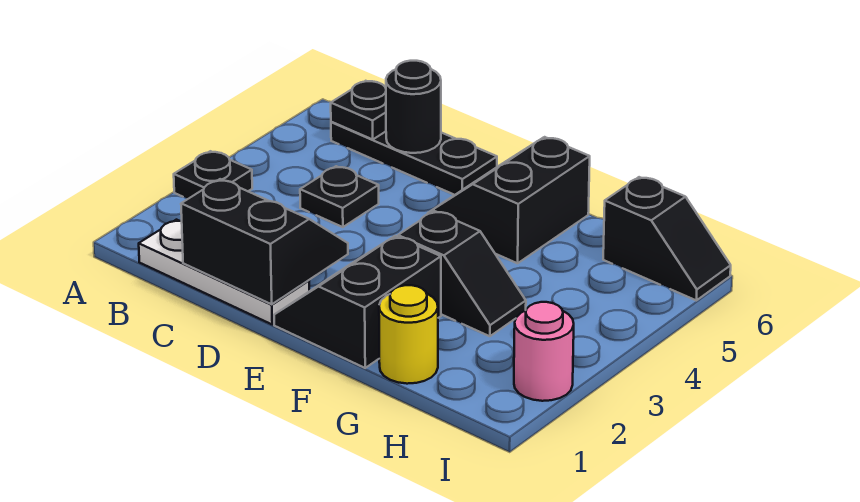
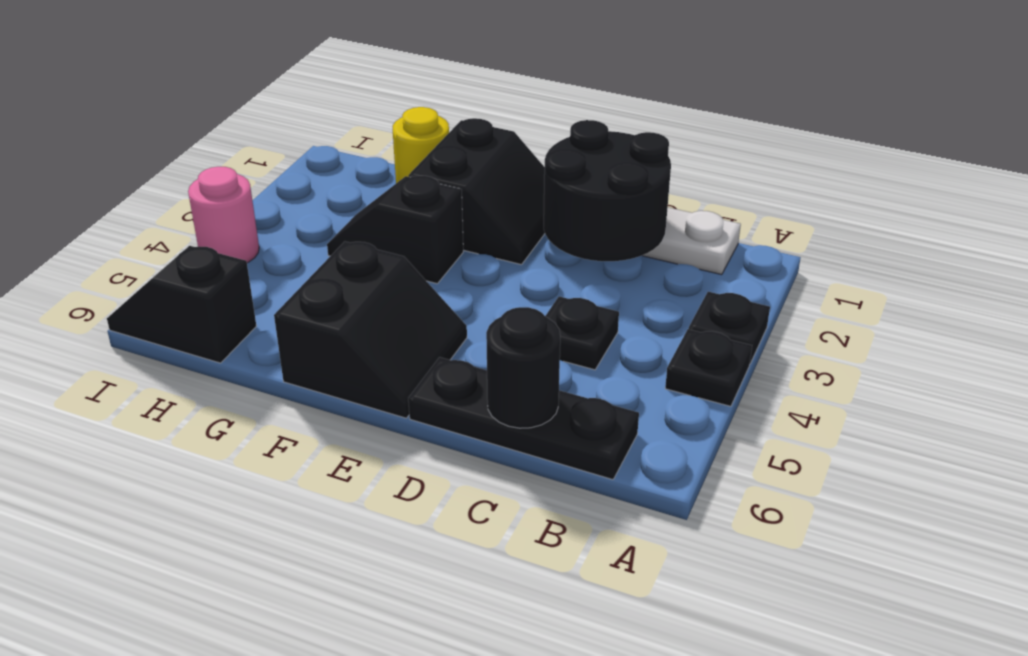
black 1x1 plate [331,81,386,139] -> black 1x1 plate moved to [665,329,752,406]
black 2x2 slope [181,179,348,304] -> black 2x2 round brick [544,120,671,261]
pink 1x1 round brick [514,302,574,401] -> pink 1x1 round brick moved to [188,167,259,263]

